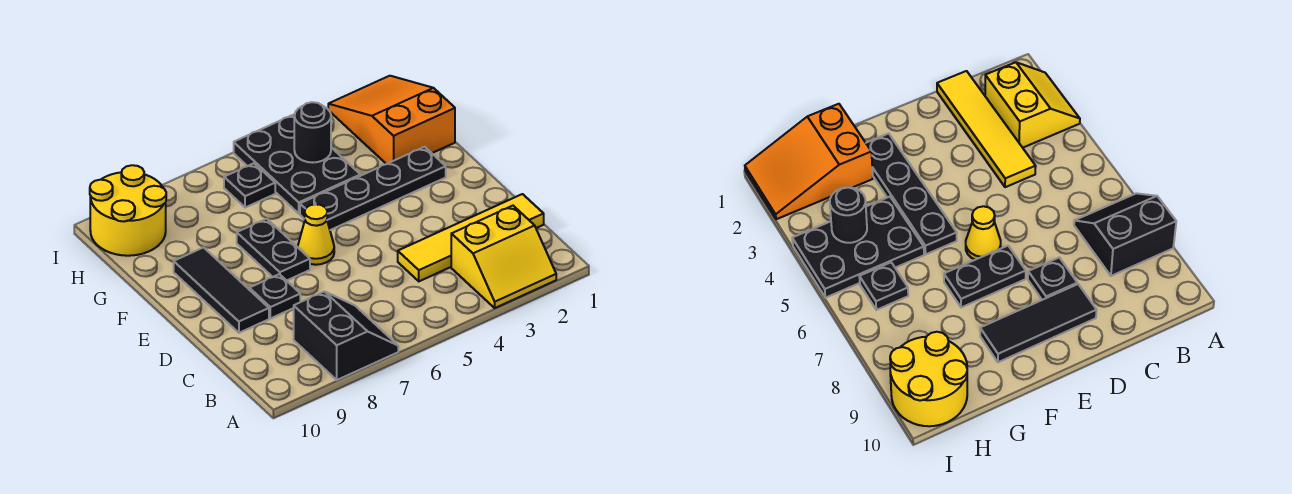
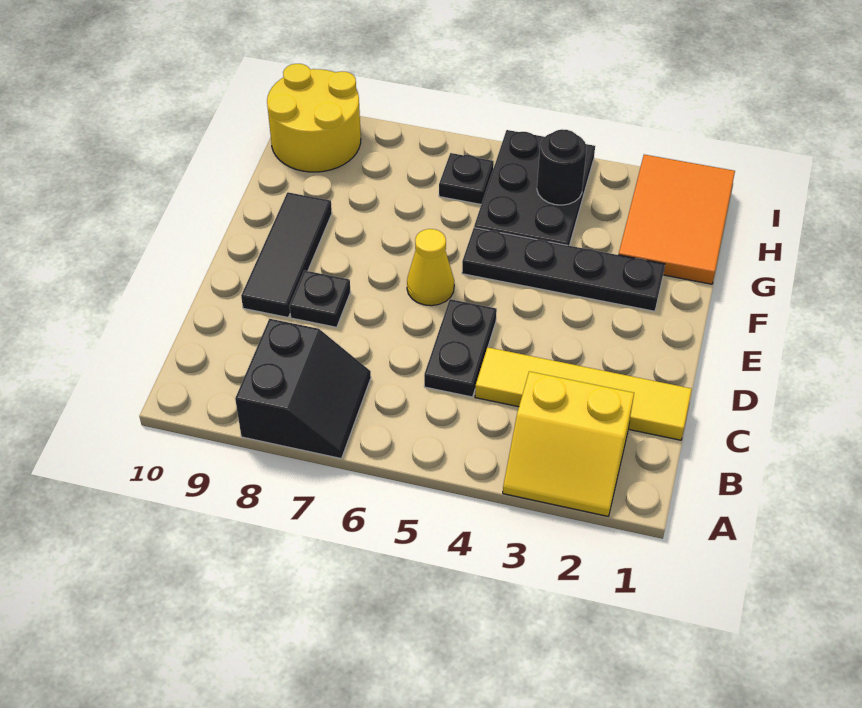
black 1x2 plate [237,219,310,281] -> black 1x2 plate moved to [424,299,497,397]
orange 2x3 slope [328,76,455,164] -> orange 2x3 tile [619,155,735,284]

